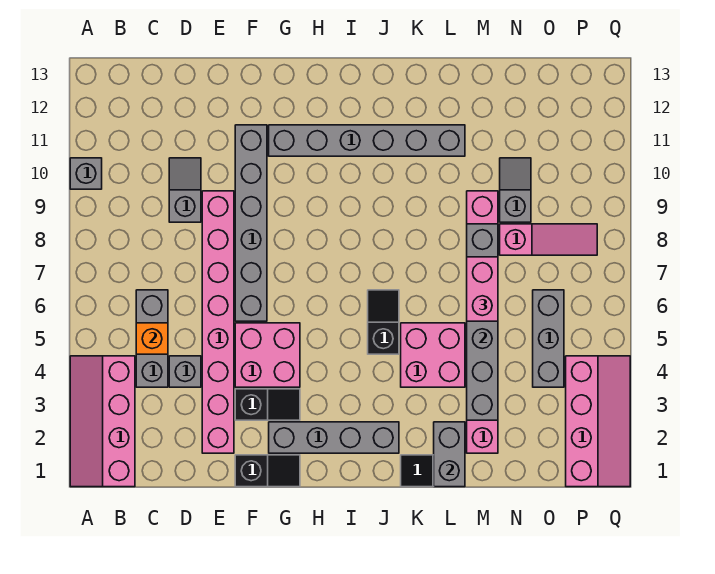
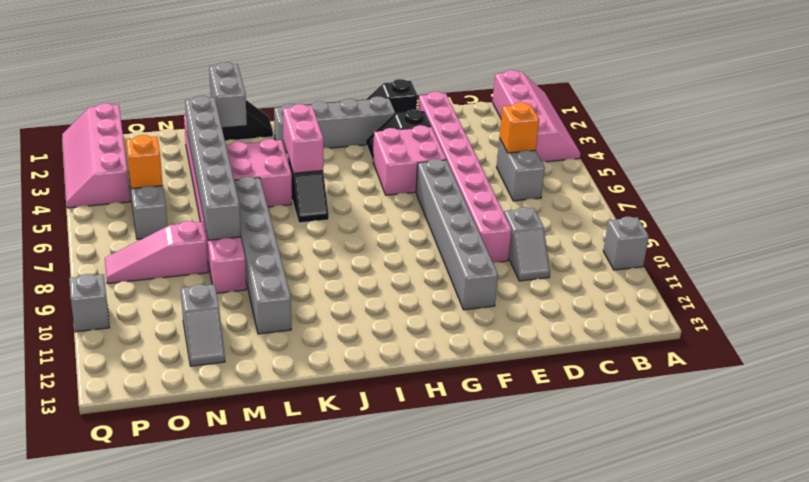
grey 1x3 brick [136,290,168,387] -> grey 1x2 brick [496,138,545,201]
grey 1x1 brick [169,356,201,387] -> grey 1x1 brick moved to [69,274,110,332]
grey 1x6 brick [269,125,465,156] -> grey 1x6 brick turned to [234,177,291,334]
pink 1x2 brick [467,257,498,321] -> pink 1x2 brick moved to [283,104,323,173]
grey 1x2 slope [500,158,531,222] -> grey 1x2 slope moved to [181,284,225,366]
none -> orange 1x1 brick [126,135,163,189]

